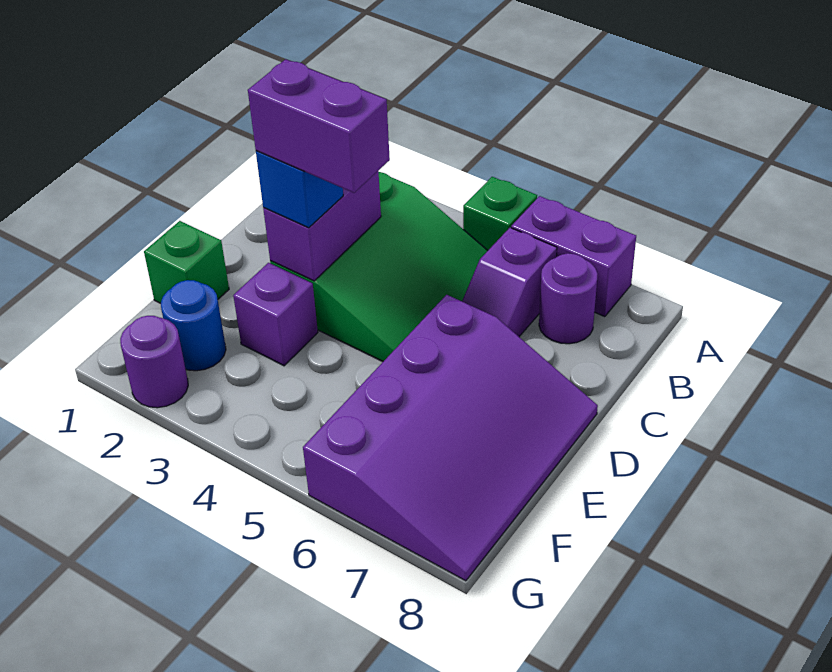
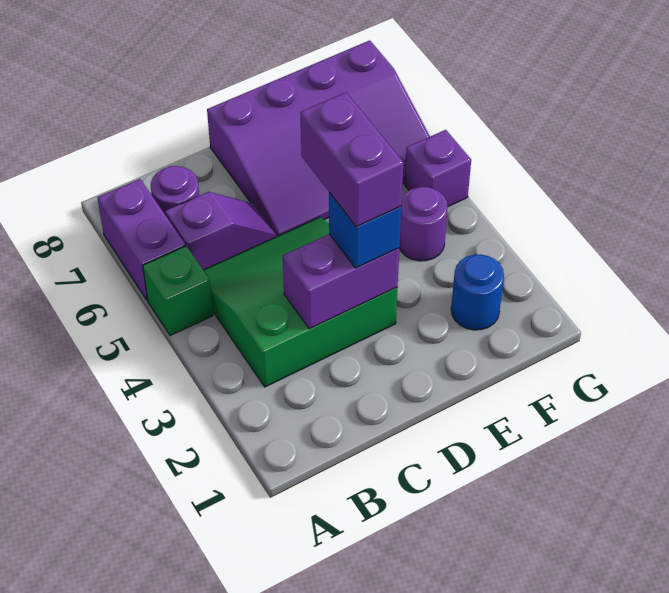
purple 3x4 slope [303,295,598,581] -> purple 3x4 slope turned to [207,40,430,237]
green 1x1 brick [144,221,229,303] -> none
purple 1x1 brick [233,263,318,366] -> purple 1x1 brick moved to [405,130,471,206]
purple 1x1 round brick [120,316,188,408] -> purple 1x1 round brick moved to [399,187,448,261]

